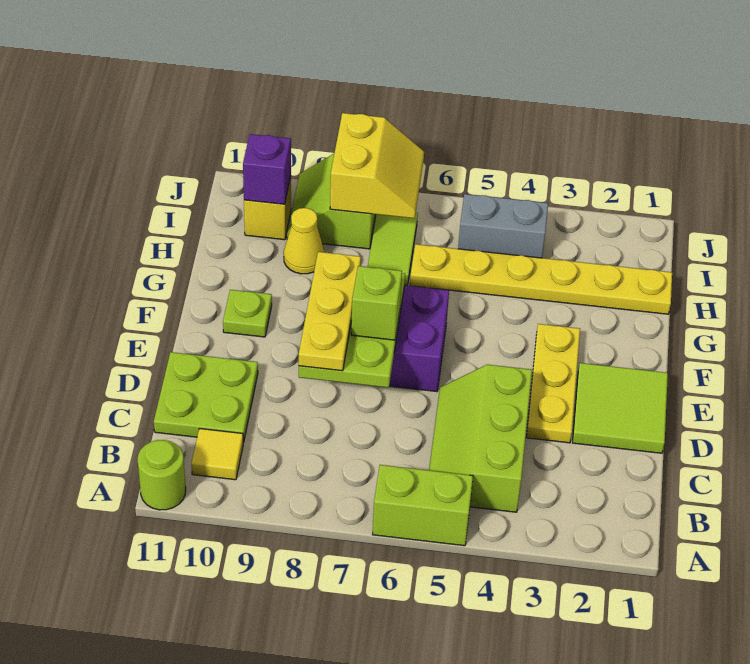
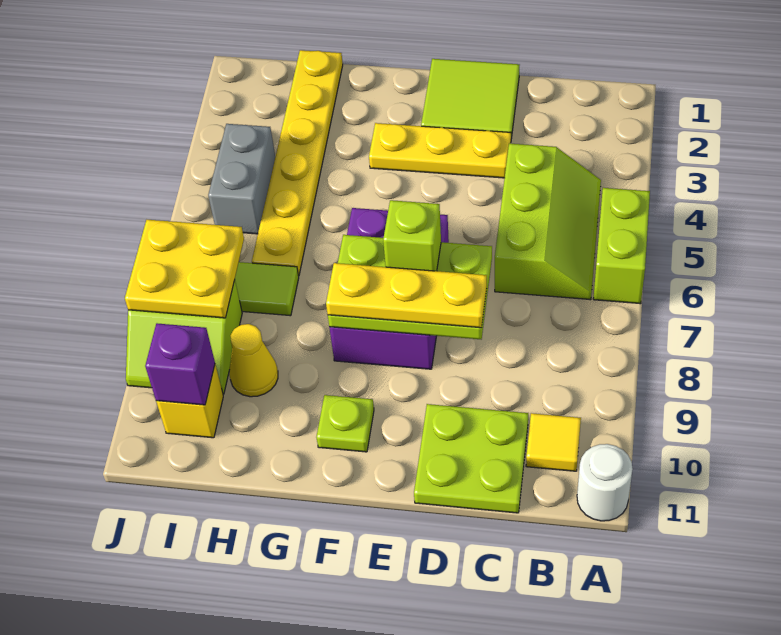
lime 1x1 round brick [138,440,186,510] -> white 1x1 round brick [577,444,633,521]
lime 2x3 slope [429,365,532,512] -> lime 2x3 slope turned to [495,143,601,300]
yellow 2x2 slope [330,113,424,218] -> yellow 2x2 plate [125,220,244,318]

